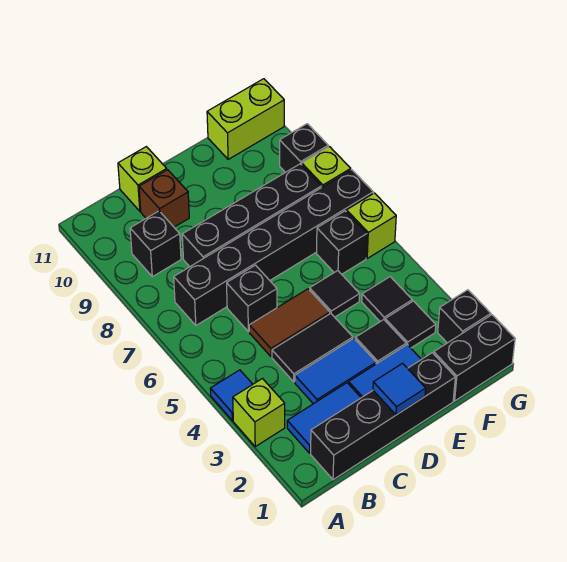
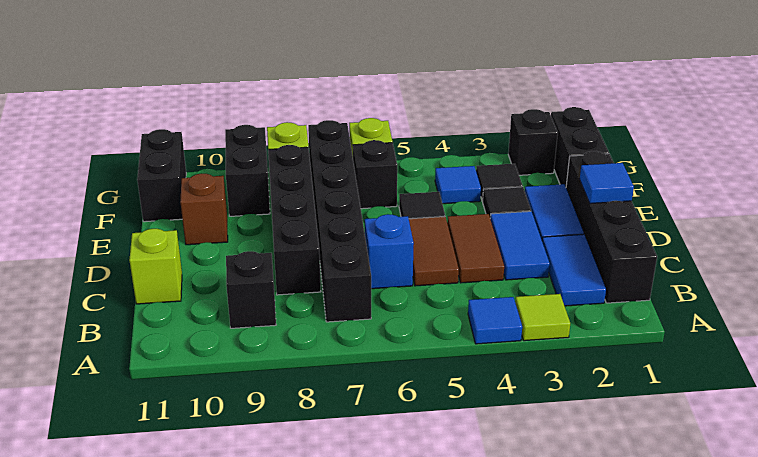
lime 1x1 brick [233,379,285,446] -> lime 1x1 tile [515,294,570,341]
black 1x2 tile [272,314,353,382] -> brown 1x2 tile [447,214,504,283]
black 1x1 brick [227,265,277,332] -> blue 1x1 brick [365,214,414,289]
brown 1x1 brick [139,170,189,227] -> brown 1x1 brick moved to [180,174,228,245]
black 1x1 tile [362,277,412,322] -> blue 1x1 tile [435,166,481,204]
lime 1x2 brick [207,79,284,159] -> black 1x2 brick [137,129,186,222]
black 1x1 brick [280,124,328,172] -> black 1x2 brick [225,125,270,216]

